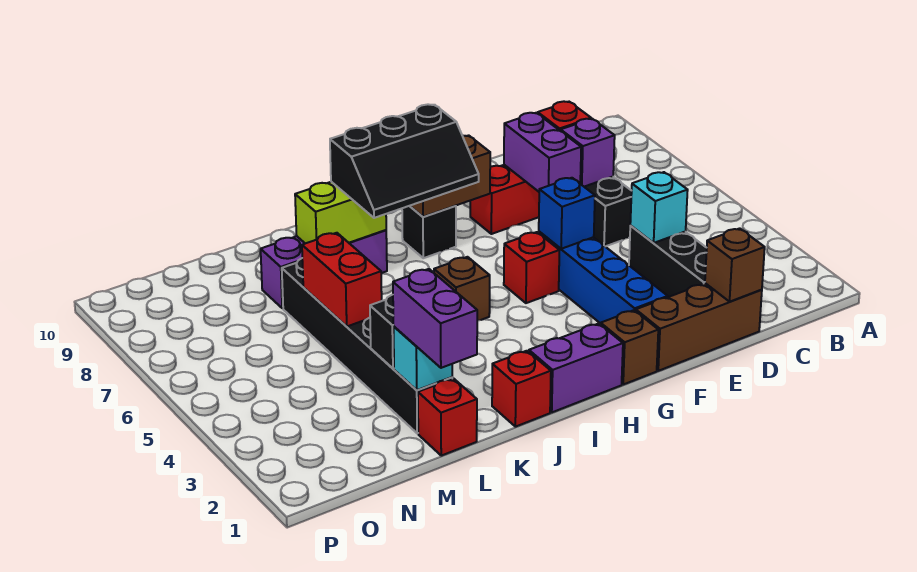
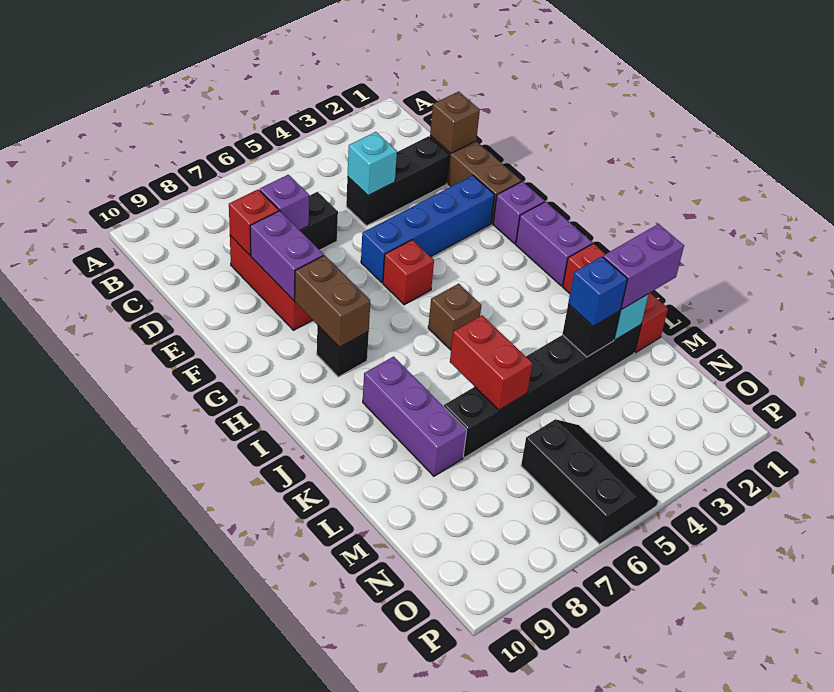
purple 1x2 brick [504,113,581,192] -> purple 1x2 brick turned to [250,211,324,300]
blue 1x1 brick [539,178,595,249] -> blue 1x1 brick moved to [568,256,627,326]
brown 1x1 brick [601,310,658,384] -> purple 1x1 brick [493,181,544,244]
black 2x3 slope [330,104,479,218] -> black 2x3 slope moved to [521,419,658,544]
lime 1x2 brick [295,182,386,244] -> none
red 1x2 brick [302,233,382,326] -> red 1x2 brick turned to [450,315,532,410]

